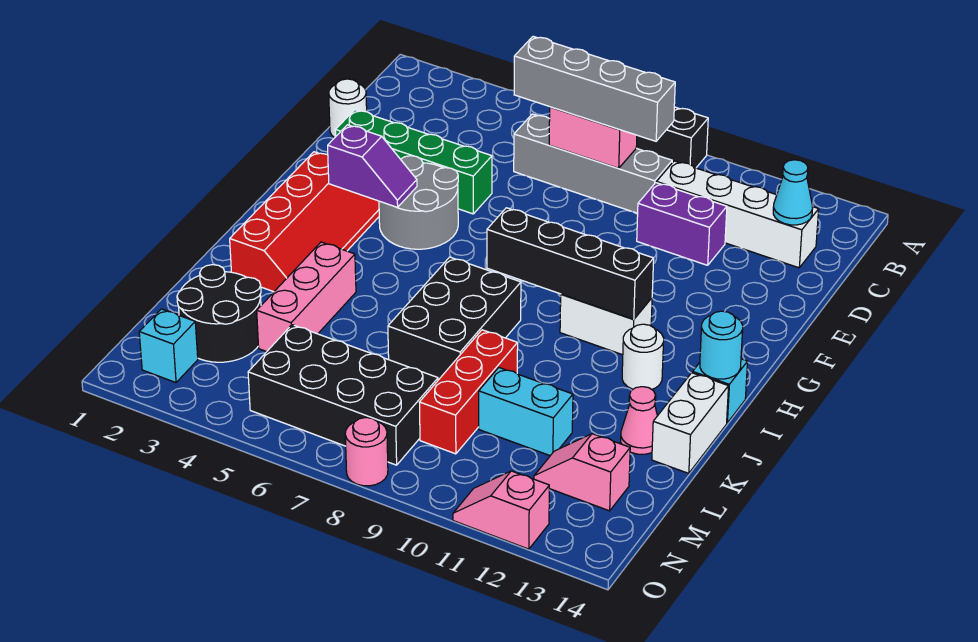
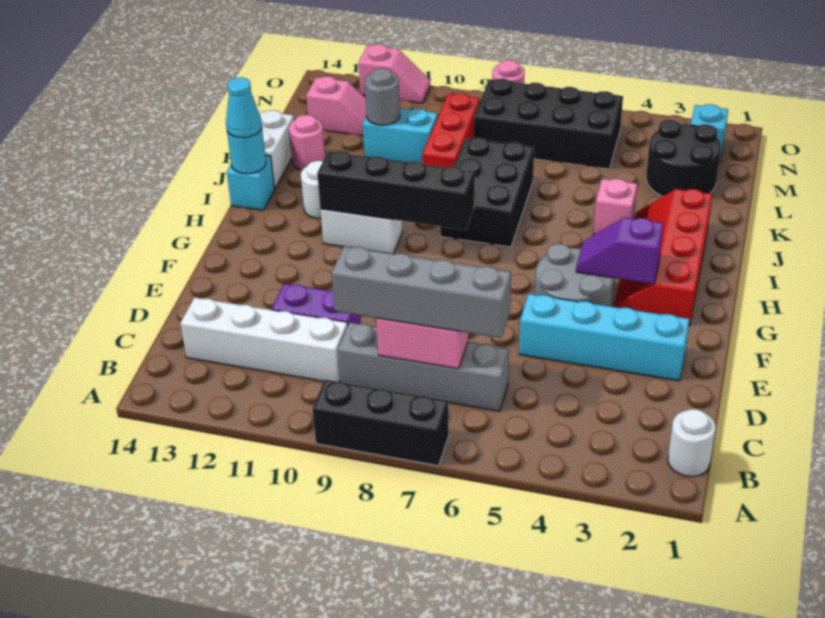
cyan 1x1 cone [773,160,813,225] -> cyan 1x1 cone moved to [226,77,262,138]
white 1x1 round brick [329,79,367,138] -> white 1x1 round brick moved to [668,409,716,477]
green 1x4 brick [335,110,492,214] -> cyan 1x4 brick [519,294,689,381]
pink 1x3 brick [257,242,356,352] -> pink 1x1 brick [594,179,637,235]
pink 1x1 cone [621,387,657,454] -> pink 1x1 round brick [289,115,325,170]
none -> grey 1x1 round brick [365,68,400,125]

